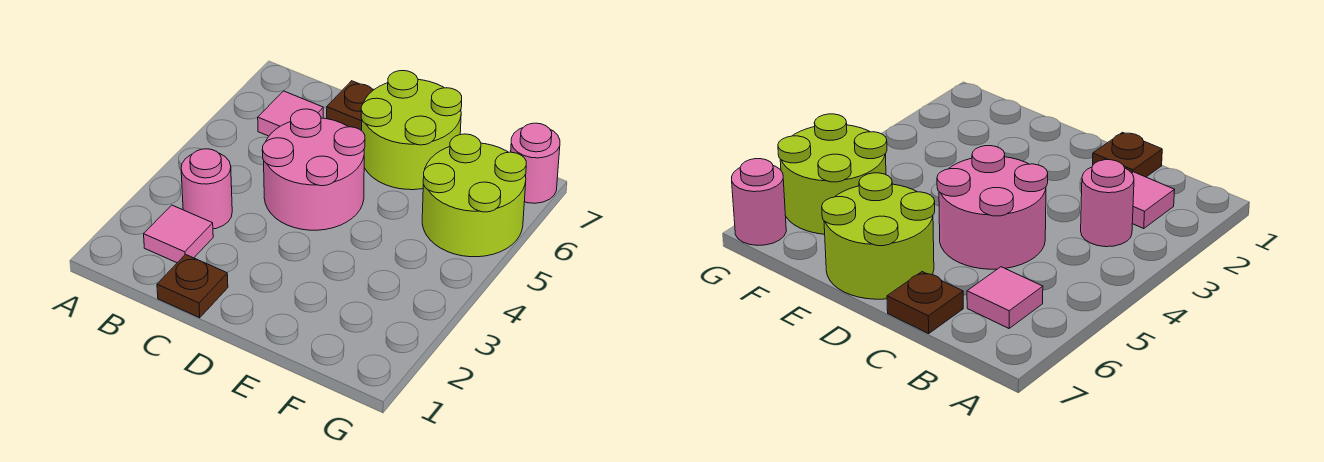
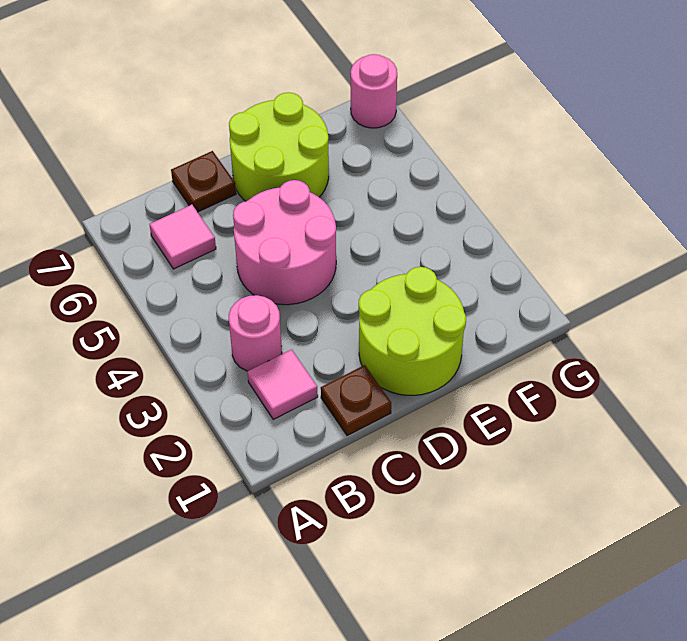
lime 2x2 round brick [422,134,526,257] -> lime 2x2 round brick moved to [359,267,466,395]

